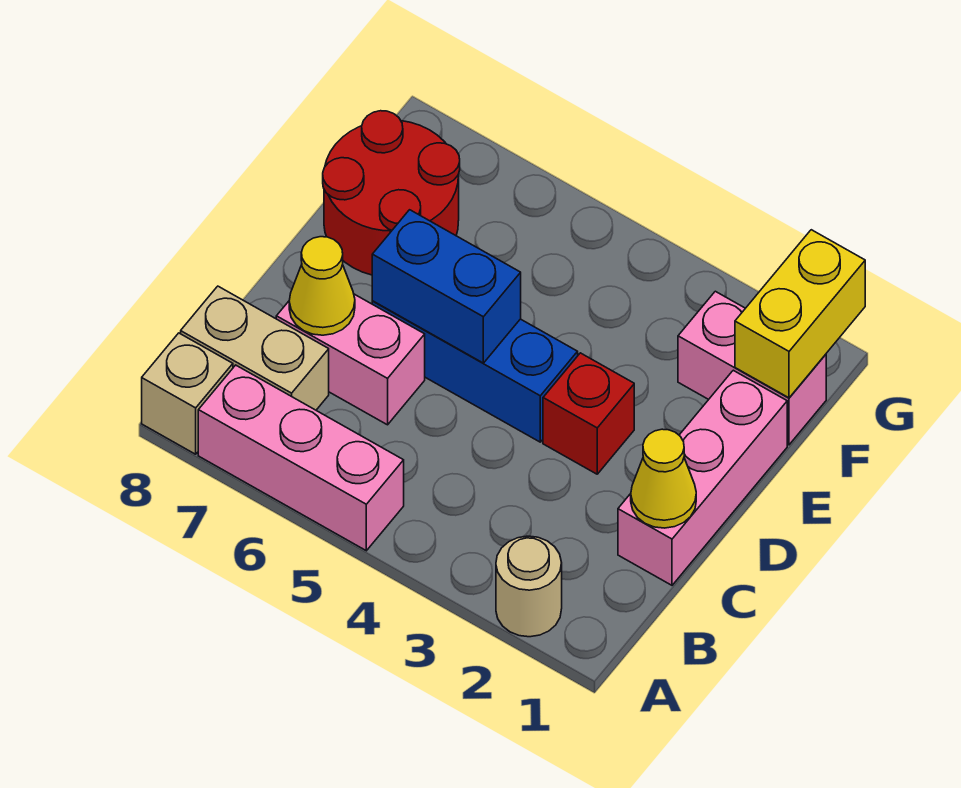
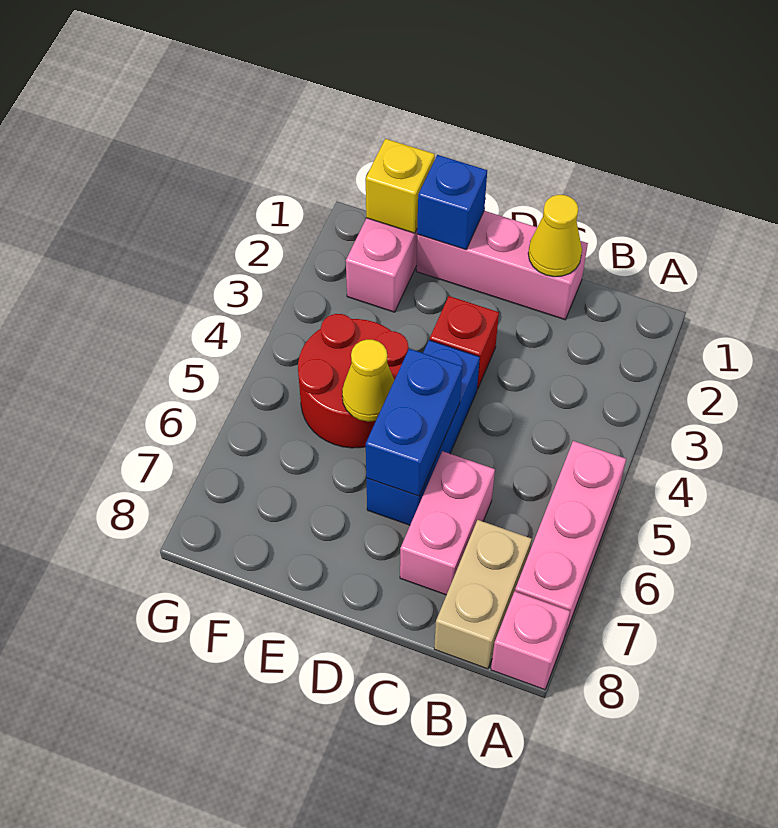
tan 1x1 round brick [496,536,562,637] -> none
tan 1x1 brick [142,333,233,454] -> pink 1x1 brick [491,591,570,690]
yellow 1x1 cone [289,237,355,335] -> yellow 1x1 cone moved to [342,340,394,422]
none -> blue 1x1 brick [417,155,487,250]
red 2x2 round brick [323,111,460,275] -> red 2x2 round brick moved to [298,314,408,448]
yellow 1x2 brick [735,230,865,398] -> yellow 1x1 brick [366,139,435,233]

